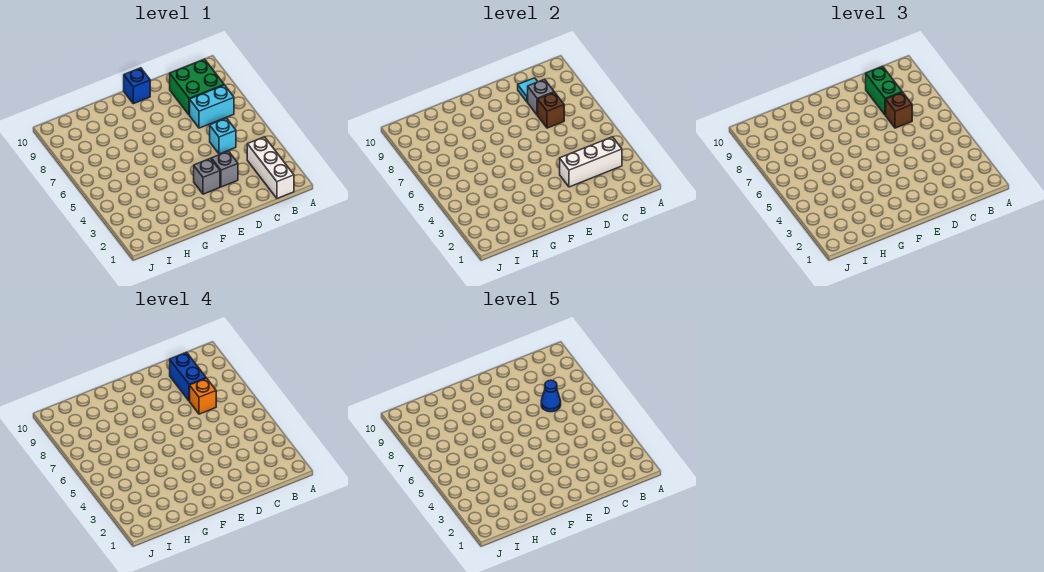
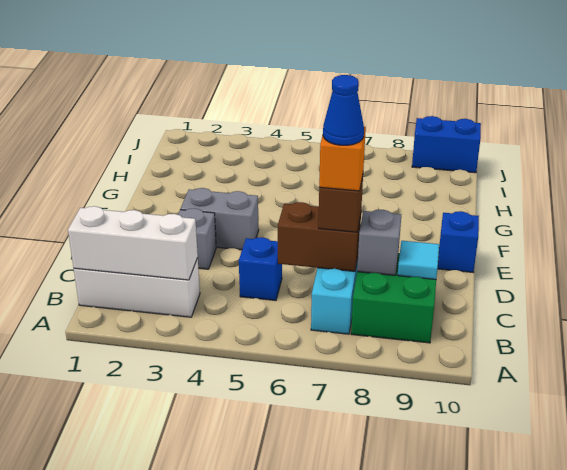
white 1x3 brick [560,137,622,187] -> white 1x3 brick turned to [68,206,198,280]
cyan 1x1 brick [210,118,236,154] -> blue 1x1 brick [239,237,282,300]
brown 1x1 brick [538,92,564,128] -> brown 1x2 brick [278,202,361,271]
green 1x2 brick [866,66,902,115] -> none
blue 1x2 brick [170,352,206,401] -> blue 1x2 brick moved to [412,116,481,173]
grey 1x1 brick [194,158,220,194] -> grey 1x2 brick [180,188,259,250]

